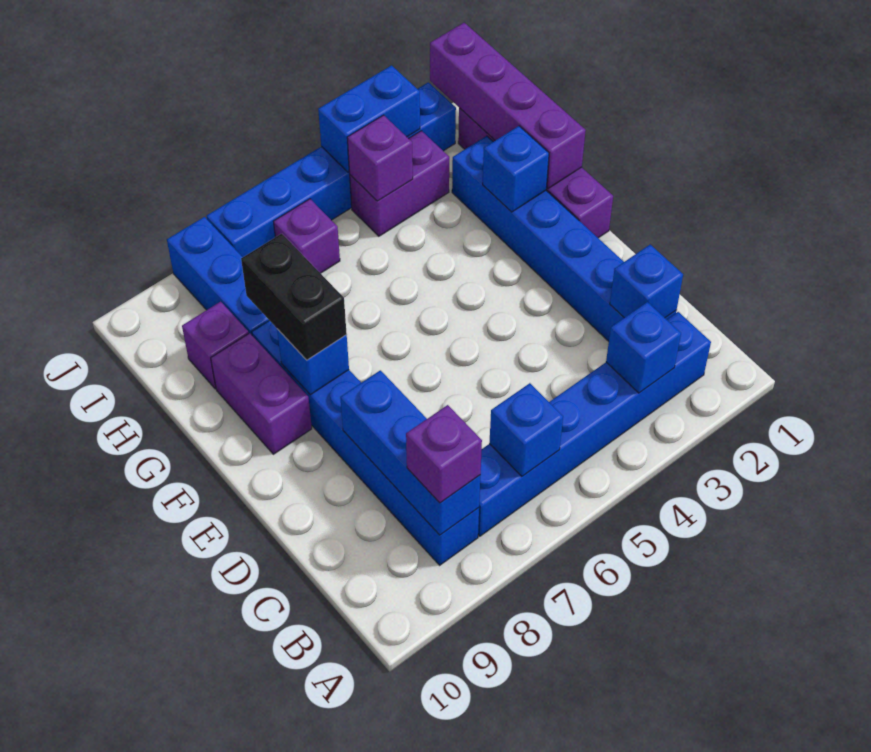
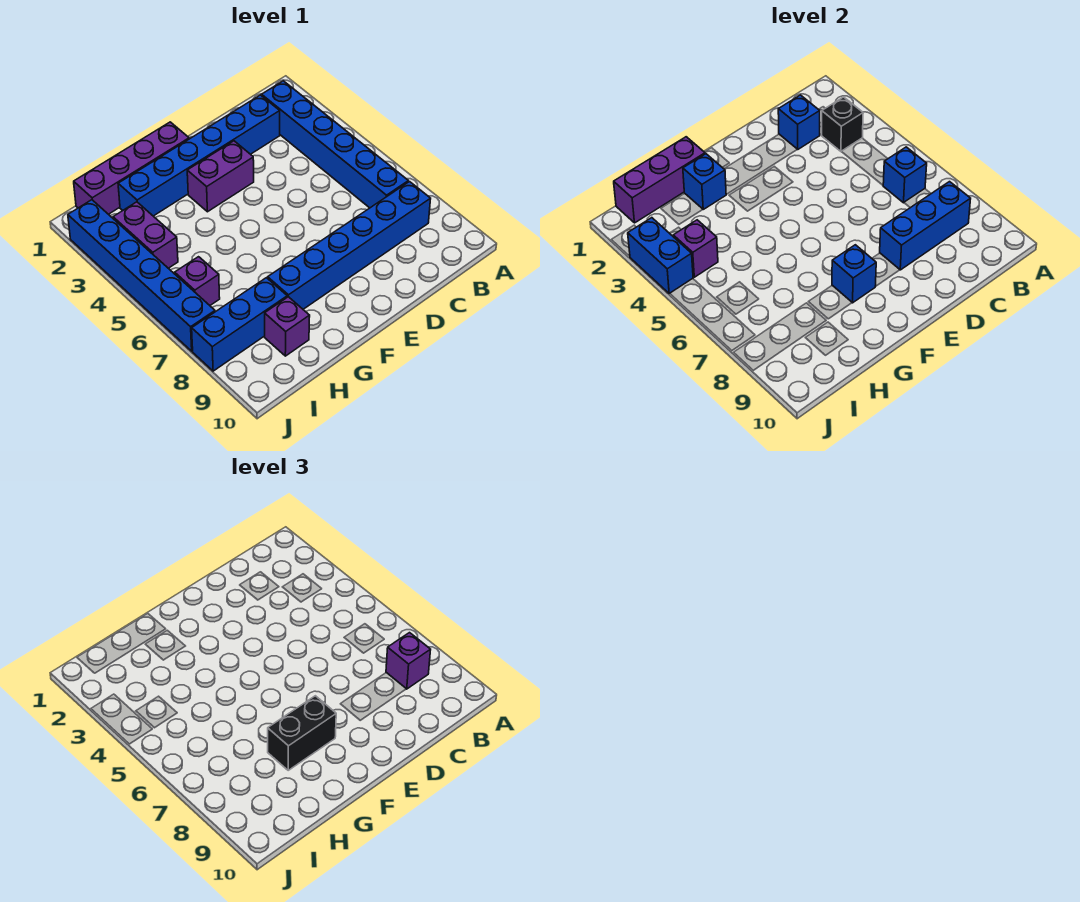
blue 1x1 brick [606,302,681,393] -> black 1x1 brick [822,97,863,152]
purple 1x2 brick [211,333,312,454] -> purple 1x2 brick moved to [187,141,254,212]
purple 1x4 brick [430,23,586,189] -> purple 1x3 brick [614,137,705,223]

